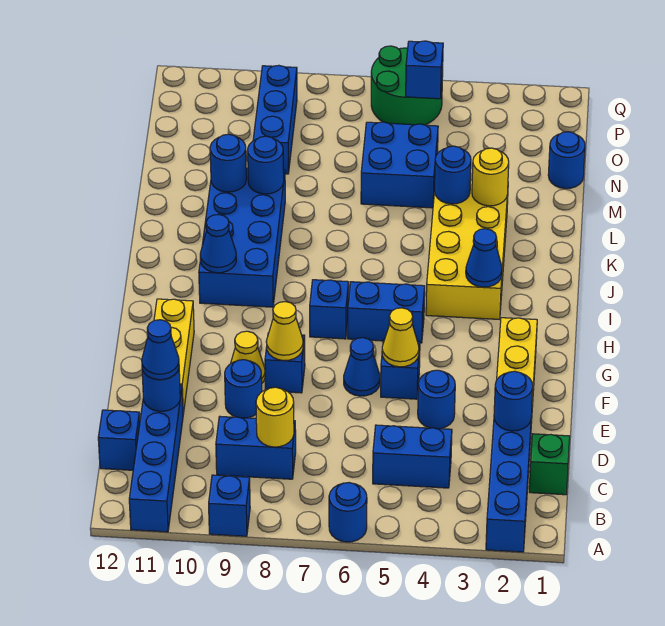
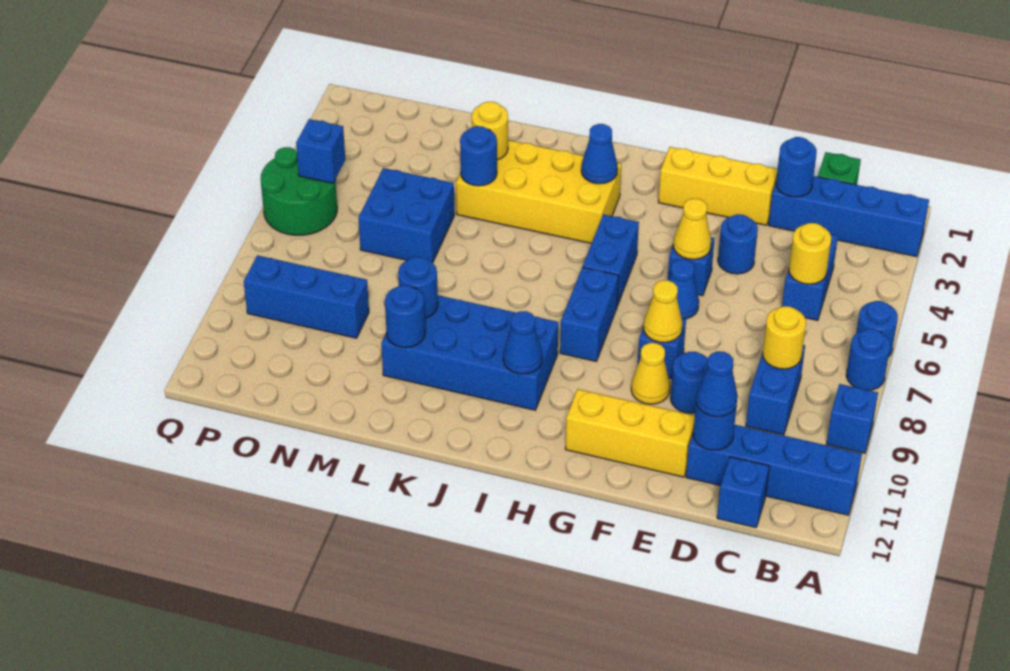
none -> yellow 1x1 round brick [789,223,831,284]
blue 1x1 brick [310,280,349,339] -> blue 1x2 brick [560,267,619,361]
blue 1x1 round brick [548,132,585,189] -> blue 1x1 round brick moved to [846,329,890,390]

